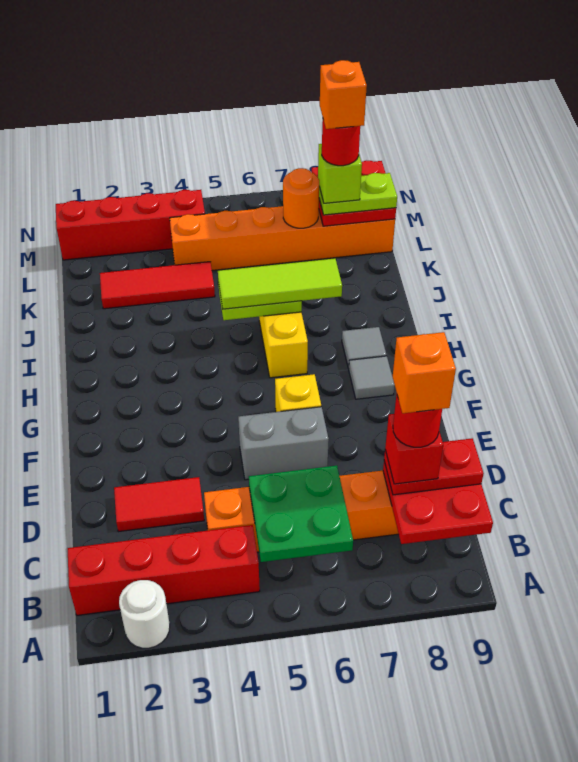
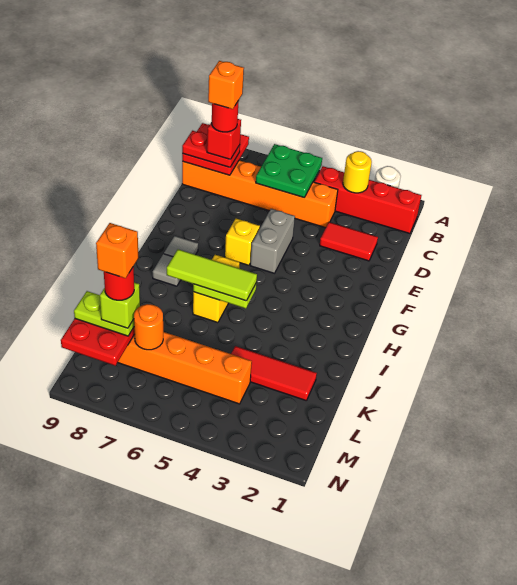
none -> yellow 1x1 round brick [343,151,372,193]
grey 1x2 brick [238,407,329,480] -> grey 1x2 brick turned to [250,209,295,273]
red 1x4 brick [56,190,205,260] -> none

